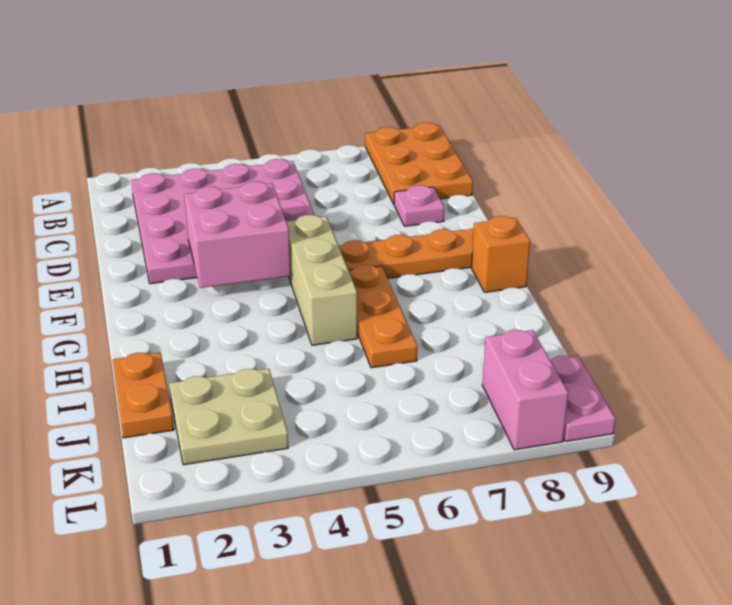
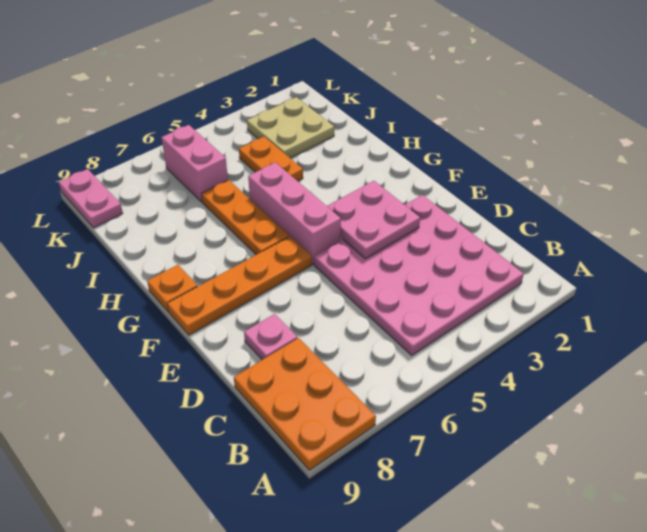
pink 2x2 brick [184,181,291,288] -> pink 2x2 plate [327,181,420,259]
tan 1x3 brick [286,215,357,345] -> pink 1x3 brick [248,162,341,265]
orange 1x1 brick [472,216,530,292] -> orange 1x1 plate [147,265,198,312]
orange 1x2 plate [113,353,174,438] -> orange 1x2 plate moved to [239,137,303,181]
pink 1x2 brick [482,330,568,450] -> pink 1x2 brick moved to [161,125,228,202]

